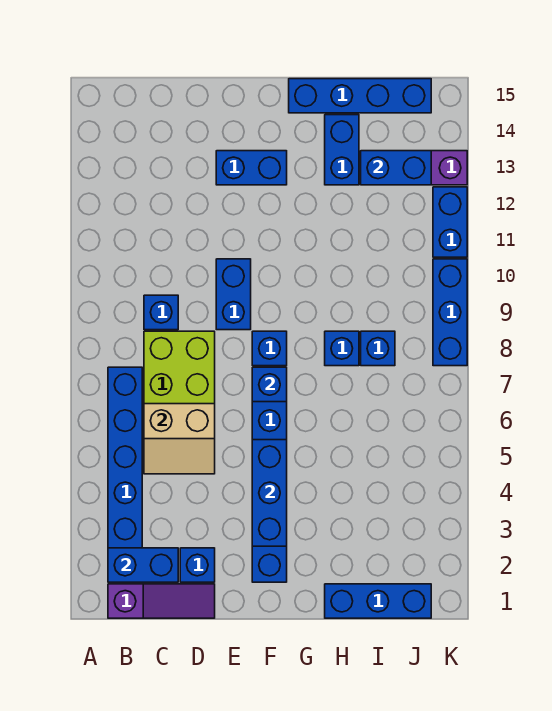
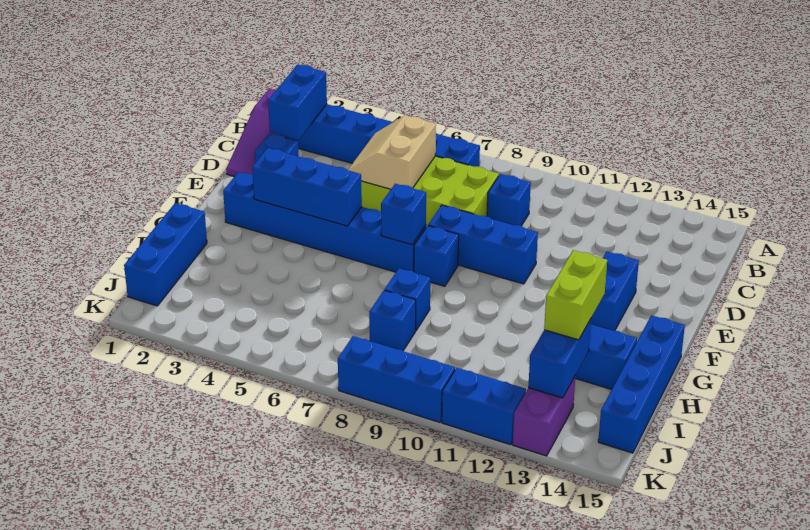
blue 1x2 brick [216,259,251,330] -> blue 1x3 brick [428,205,538,284]
none -> lime 1x2 brick [544,250,607,340]

